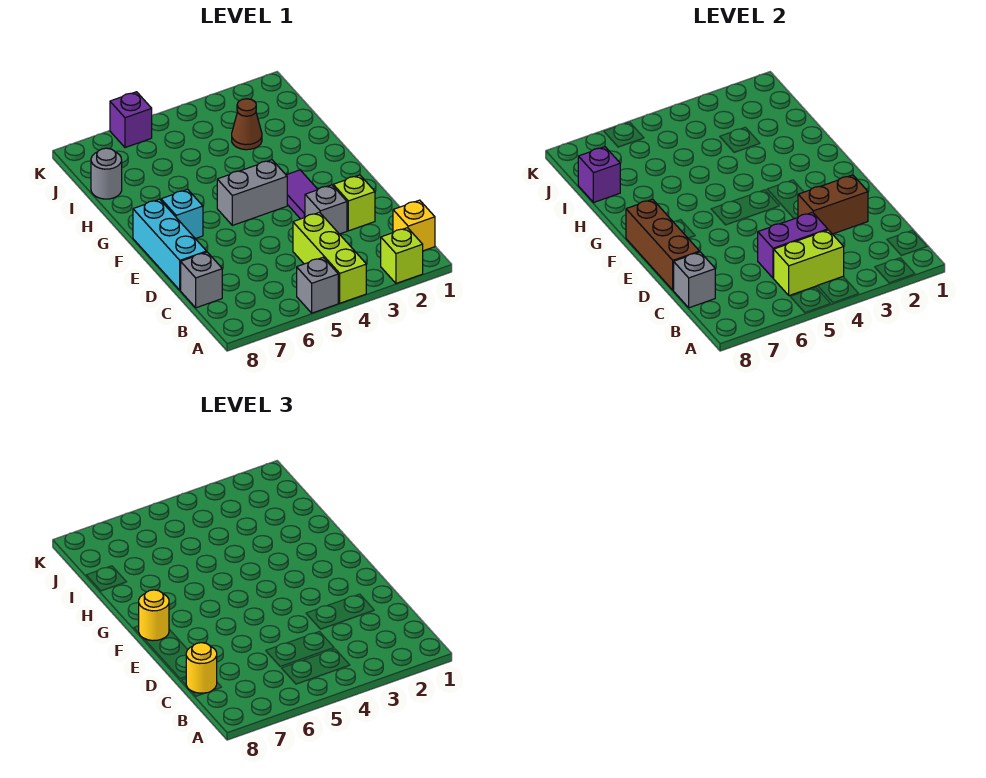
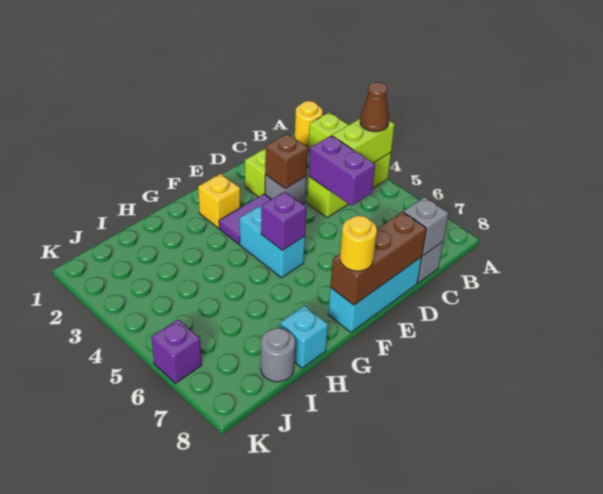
grey 1x1 brick [297,258,338,313] -> none
yellow 1x1 brick [393,200,435,251] -> yellow 1x1 brick moved to [198,174,240,228]
lime 1x2 brick [774,230,844,296] -> lime 1x2 brick turned to [332,119,395,163]
yellow 1x1 round brick [186,643,217,693] -> yellow 1x1 round brick moved to [295,101,322,146]
brown 1x2 brick [798,175,868,234] -> brown 1x1 brick [265,134,308,189]
grey 1x2 brick [217,160,287,225] -> cyan 1x2 brick [239,205,305,278]
cyan 1x1 brick [161,189,203,239] -> cyan 1x1 brick moved to [280,306,328,368]
brown 1x1 cone [232,99,262,150] -> brown 1x1 cone moved to [360,82,389,132]
purple 1x1 brick [578,147,620,203] -> purple 1x1 brick moved to [261,191,307,250]

